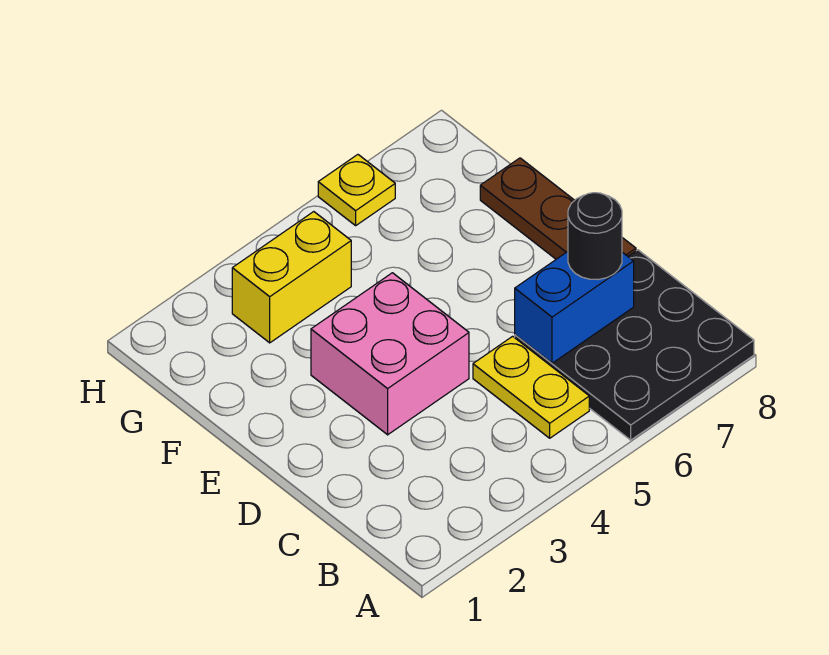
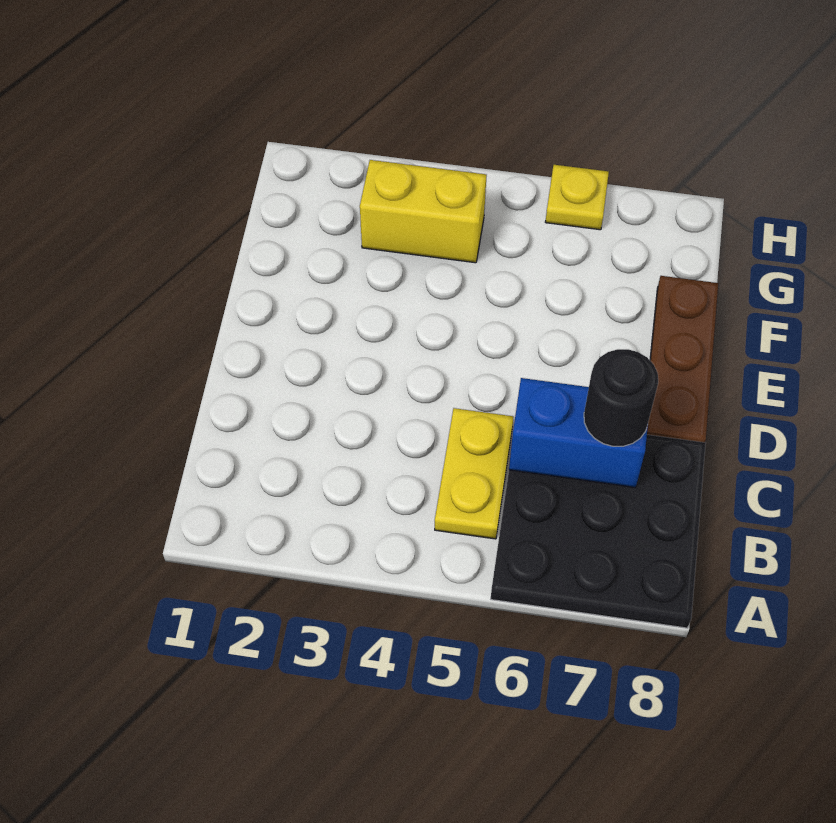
pink 2x2 brick [311,273,469,435] -> none

